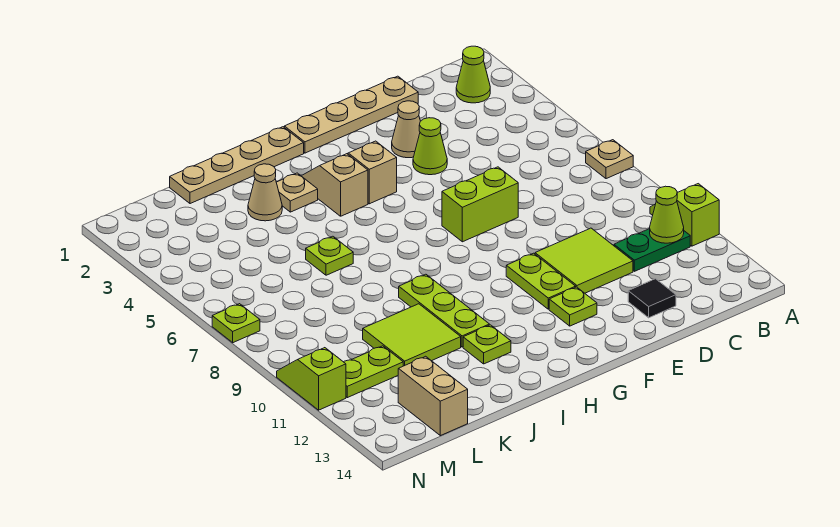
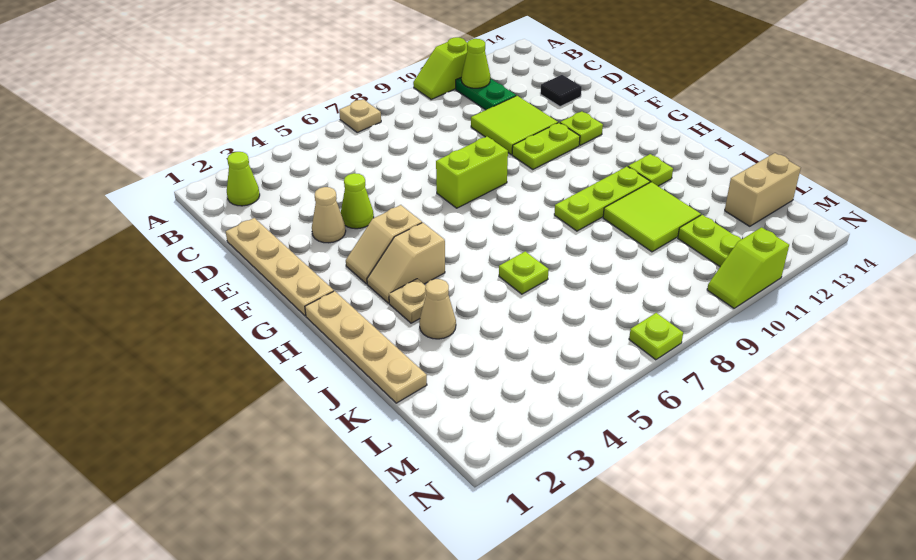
lime 1x2 brick [442,167,518,242] -> lime 1x2 brick turned to [436,137,508,208]

